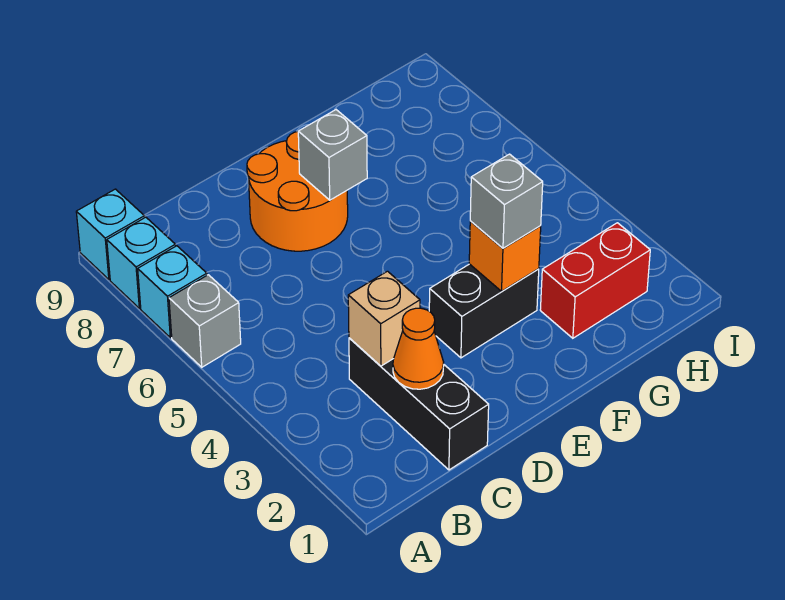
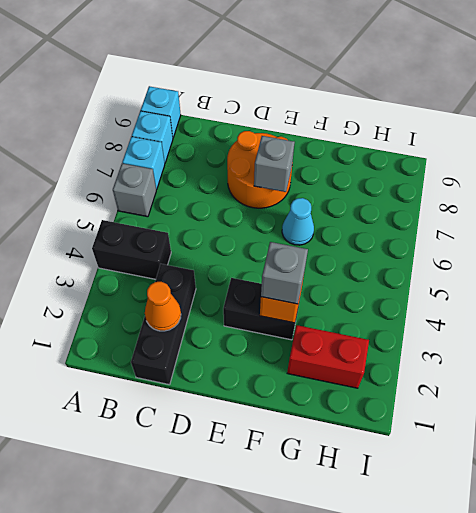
none -> black 1x2 brick [92,220,171,279]
tan 1x1 brick [348,271,420,366] -> none
none -> cyan 1x1 cone [282,198,314,245]

